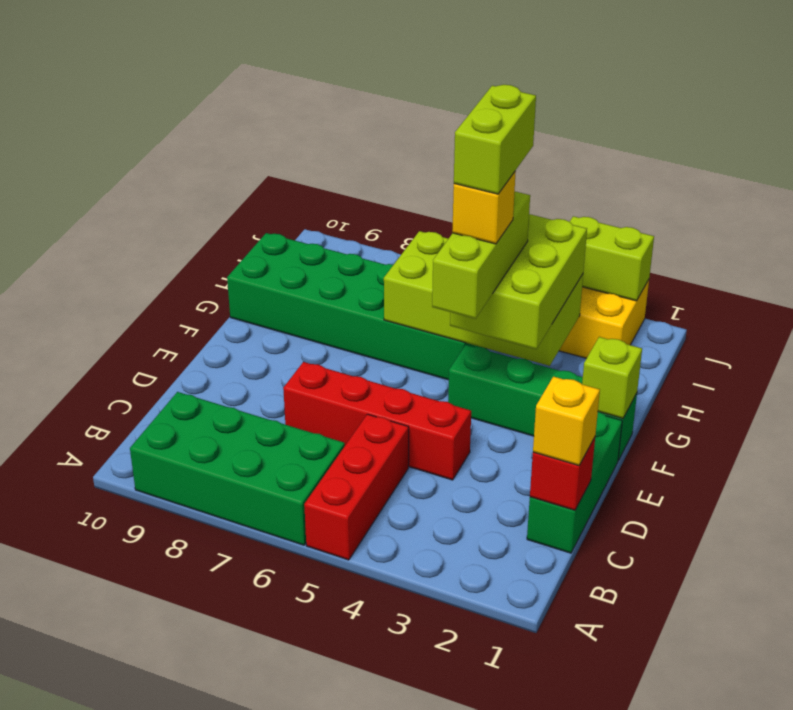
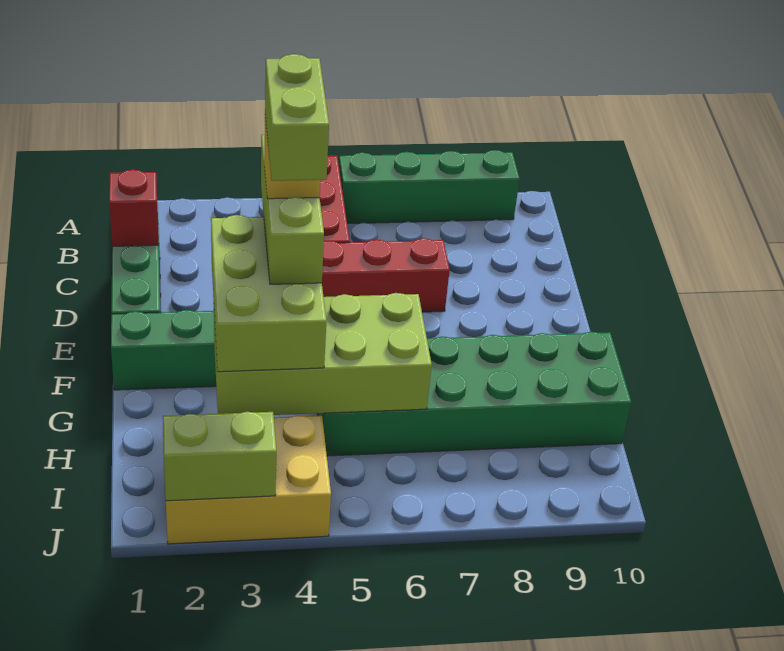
green 2x4 brick [130,392,345,545] -> green 1x4 brick [339,150,520,224]
yellow 1x1 brick [533,377,600,465] -> none
lime 1x1 brick [582,337,642,418] -> none

